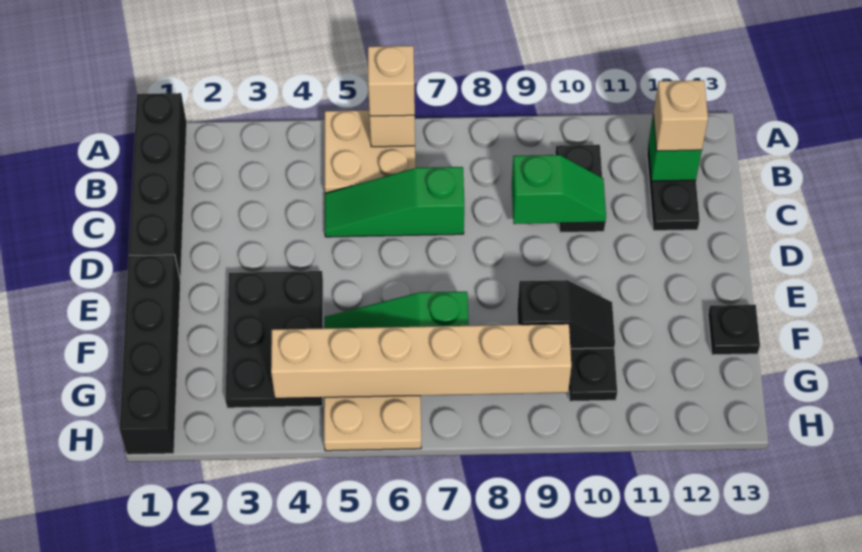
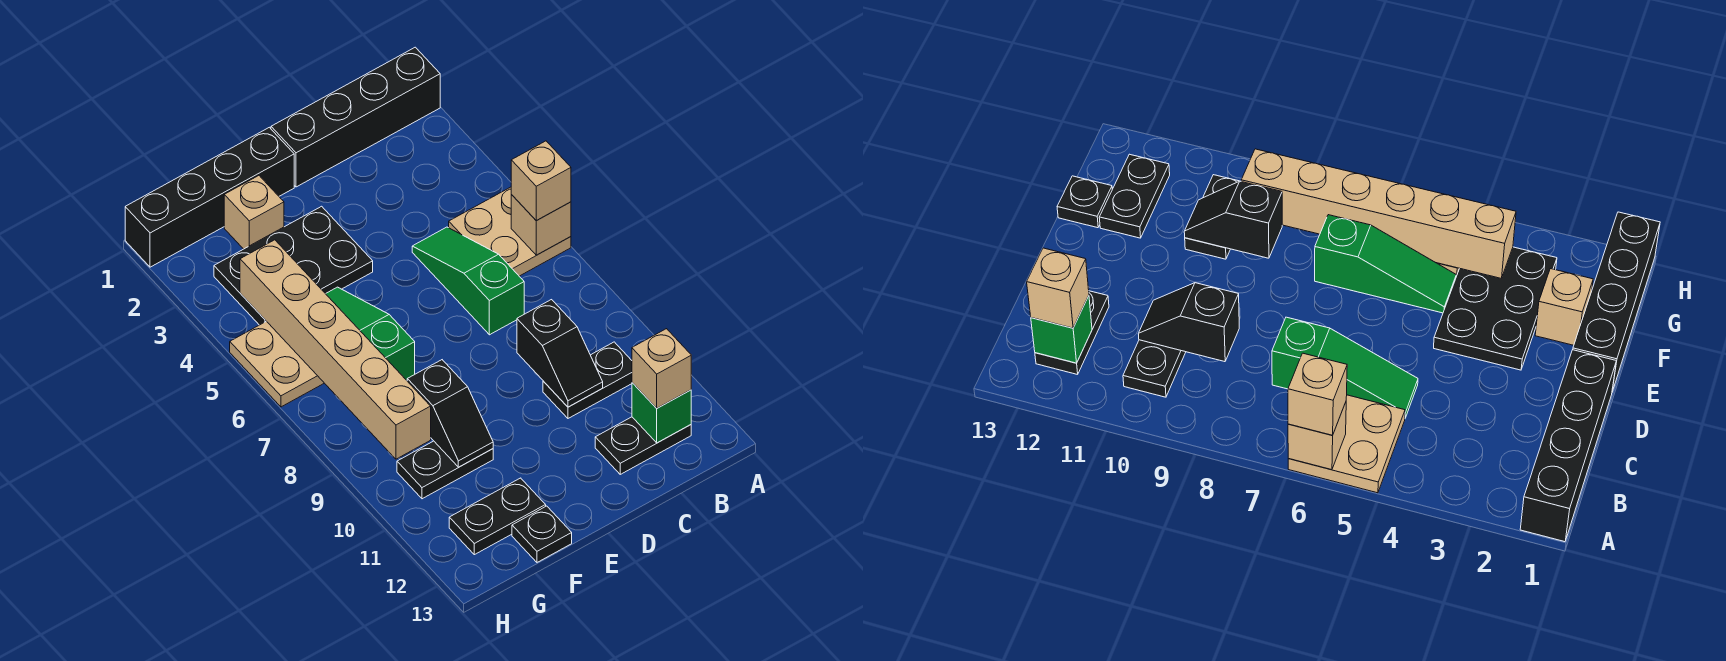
green 1x2 slope [512,155,606,224] -> black 1x2 slope [517,300,603,407]
none -> tan 1x1 brick [224,176,284,249]
none -> black 1x2 plate [449,478,546,555]

